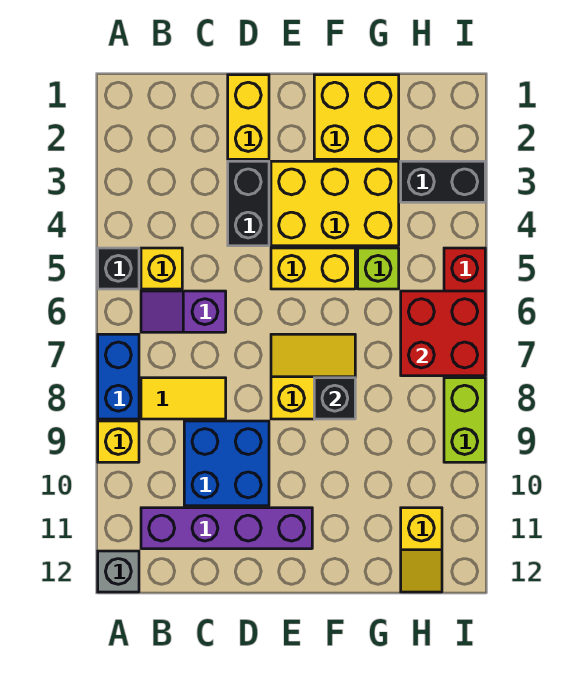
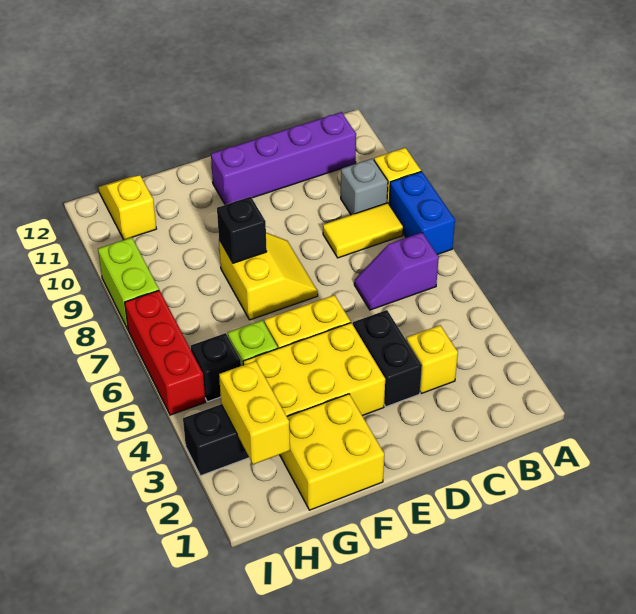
black 1x1 brick [98,248,139,289] -> black 1x1 brick moved to [191,333,241,402]
grey 1x1 brick [98,551,139,592] -> grey 1x1 brick moved to [341,158,388,215]
yellow 1x1 brick [141,248,182,289] -> yellow 1x1 brick moved to [406,325,458,394]
purple 1x2 slope [141,291,226,332] -> purple 1x2 slope turned to [354,233,439,310]
blue 2x2 brick [184,421,269,506] -> none
yellow 1x2 brick [228,75,269,159] -> yellow 1x2 brick moved to [219,361,290,464]
yellow 2x2 slope [271,334,355,419] -> yellow 2x2 slope turned to [219,233,318,320]
red 2x2 brick [401,291,485,376] -> none

